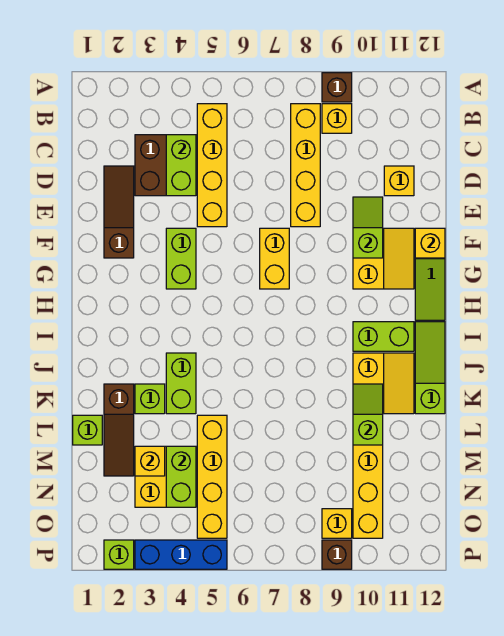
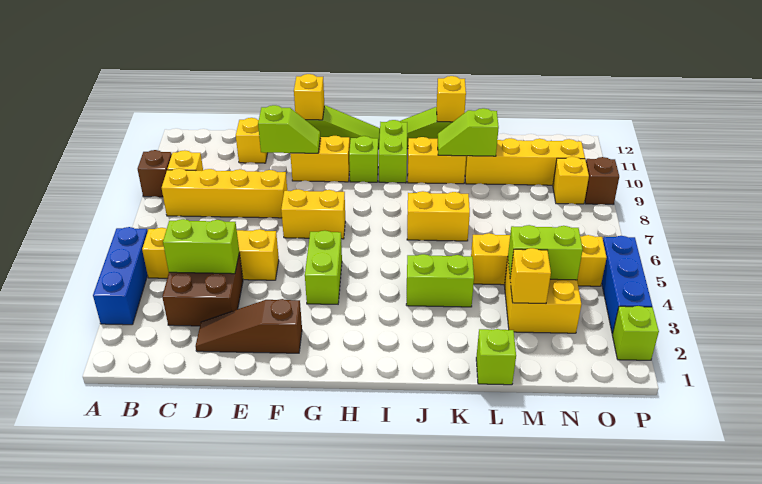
none -> blue 1x3 brick [93,227,148,325]
lime 1x2 slope [353,197,383,258] -> lime 1x2 slope turned to [258,105,320,153]
lime 1x2 brick [166,228,196,289] -> lime 1x2 brick turned to [305,231,342,304]
none -> yellow 1x2 brick [407,191,470,241]
brown 1x3 slope [104,384,134,476] -> none
lime 1x1 brick [135,384,165,414] -> lime 1x1 brick moved to [349,136,378,182]
none -> yellow 1x1 brick [437,76,466,122]

